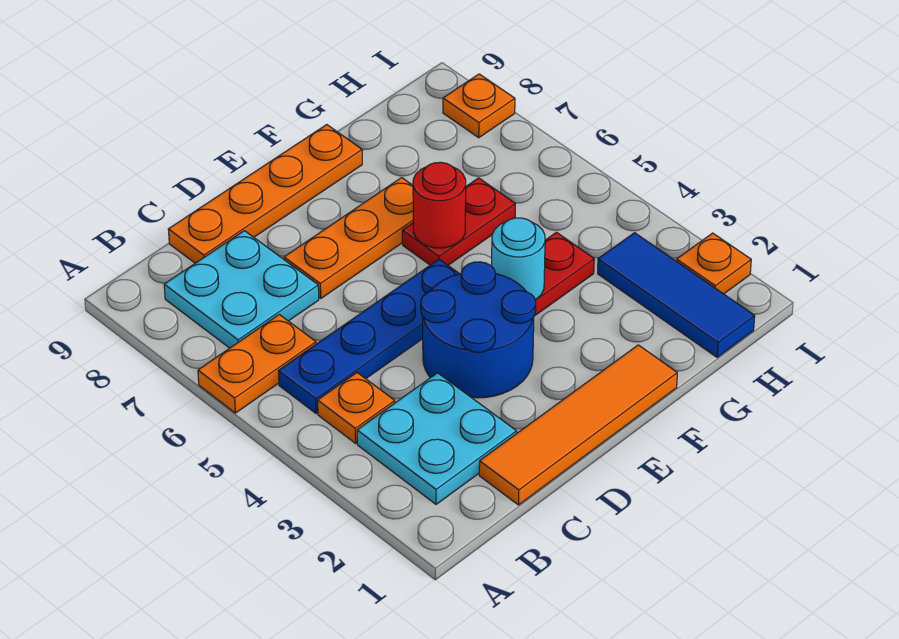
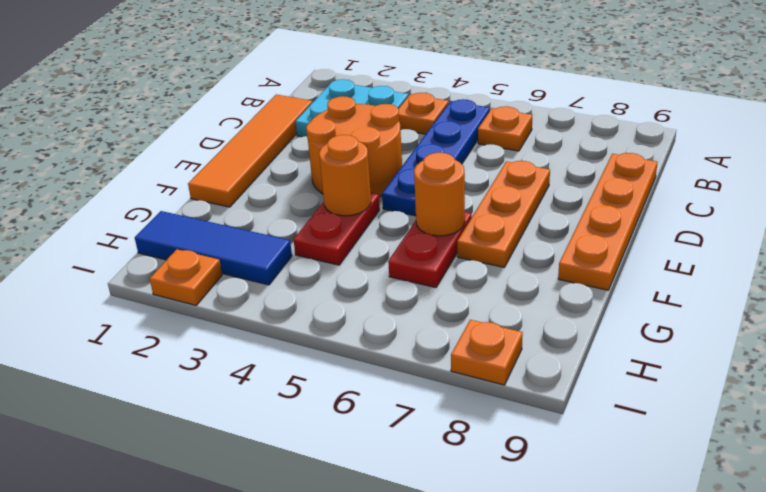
orange 1x2 plate [198,314,316,413] -> orange 1x1 plate [478,106,533,151]
cyan 2x2 plate [164,231,319,348] -> none
blue 2x2 round brick [421,262,536,398] -> orange 2x2 round brick [306,96,402,197]
cyan 1x1 round brick [492,218,545,300] -> orange 1x1 round brick [319,135,371,216]
red 1x1 round brick [413,162,466,248] -> orange 1x1 round brick [414,152,465,236]

